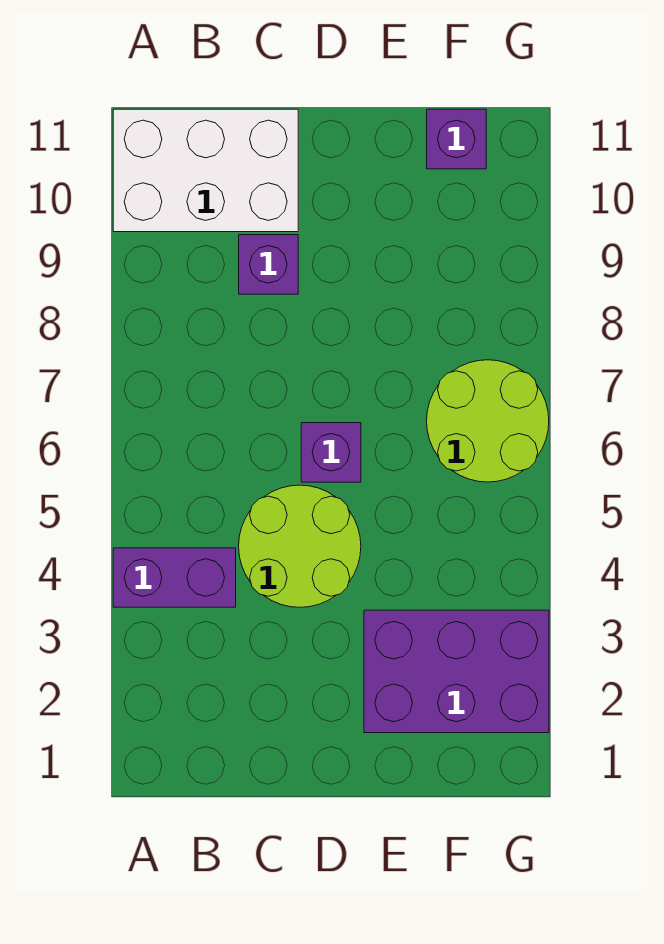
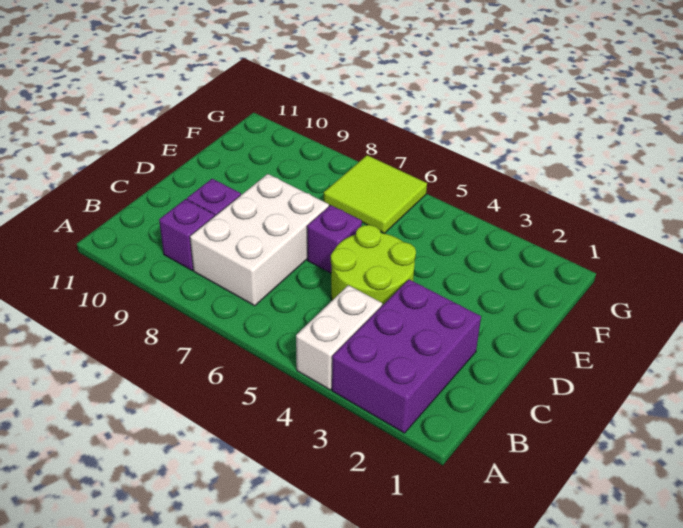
purple 1x2 brick [113,548,236,607] -> white 1x2 brick [296,285,382,390]
white 2x3 brick [113,109,298,232] -> white 2x3 brick moved to [190,174,329,306]
purple 2x3 brick [364,610,549,733] -> purple 2x3 brick moved to [332,279,481,433]
lime 2x2 round brick [427,360,549,482] -> lime 2x2 tile [324,155,427,233]
purple 1x1 brick [427,109,486,169] -> purple 1x1 brick moved to [159,199,215,271]

